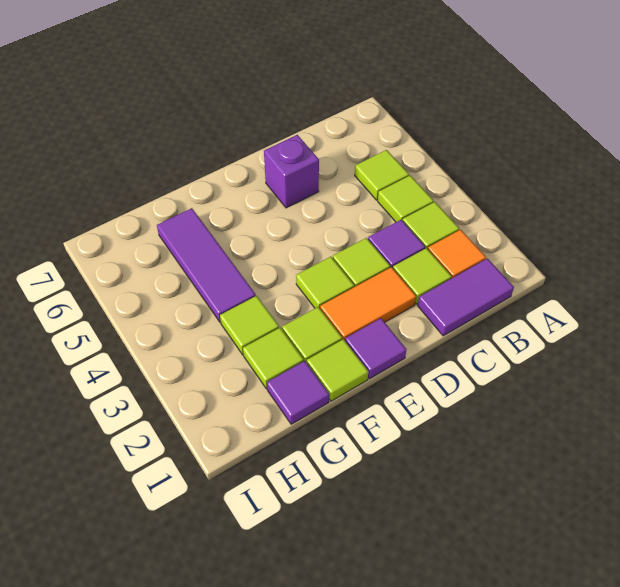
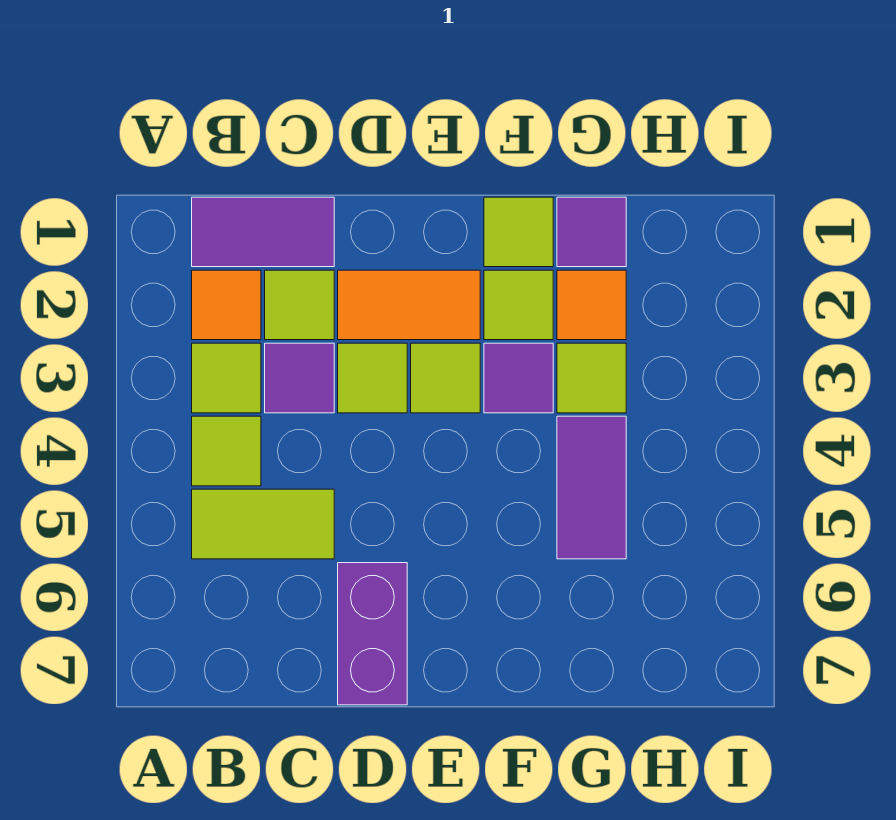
lime 1x1 tile [355,150,409,200] -> lime 1x2 tile [192,489,334,559]
purple 1x1 brick [264,135,319,208] -> purple 1x2 brick [338,563,407,705]
purple 1x1 tile [345,318,406,379] -> purple 1x1 tile moved to [484,343,553,413]
lime 1x1 tile [243,328,304,389] -> orange 1x1 tile [557,270,626,340]
purple 1x3 tile [157,208,256,323] -> purple 1x2 tile [557,416,626,559]

